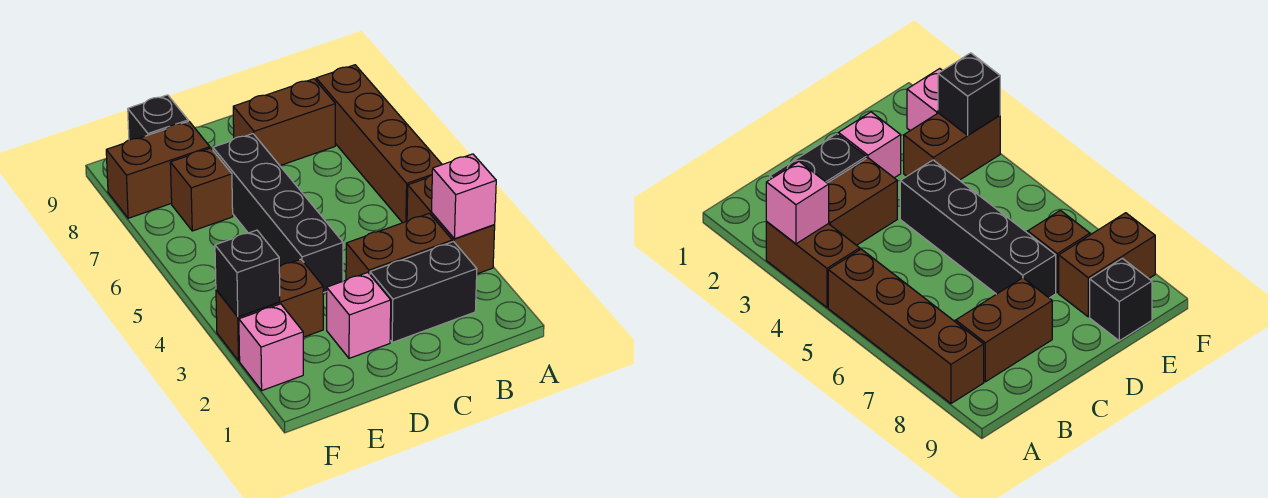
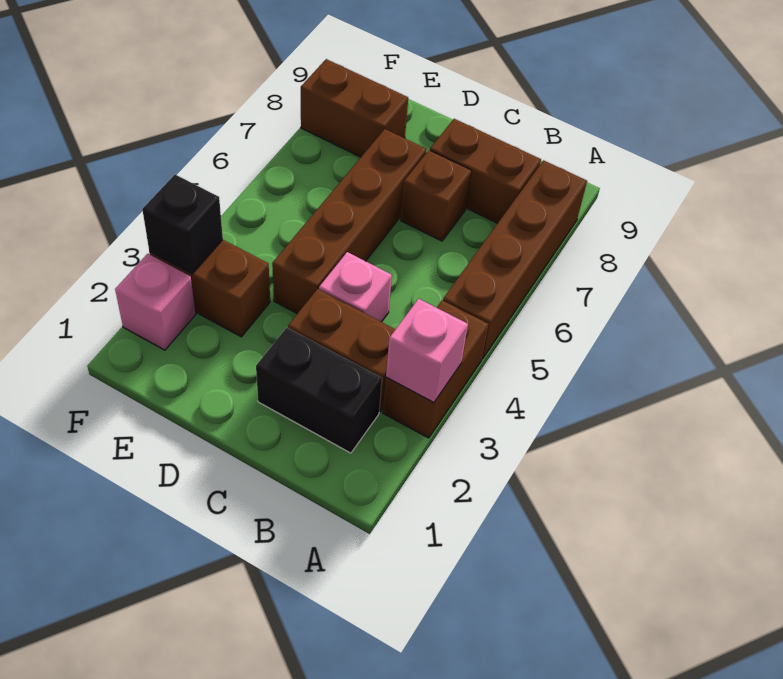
pink 1x1 brick [327,272,391,358] -> pink 1x1 brick moved to [319,252,392,322]
black 1x4 brick [213,134,343,293] -> brown 1x4 brick [272,129,427,314]
brown 1x1 brick [170,148,233,231] -> brown 1x1 brick moved to [401,150,471,241]
black 1x1 brick [128,95,188,140] -> none

